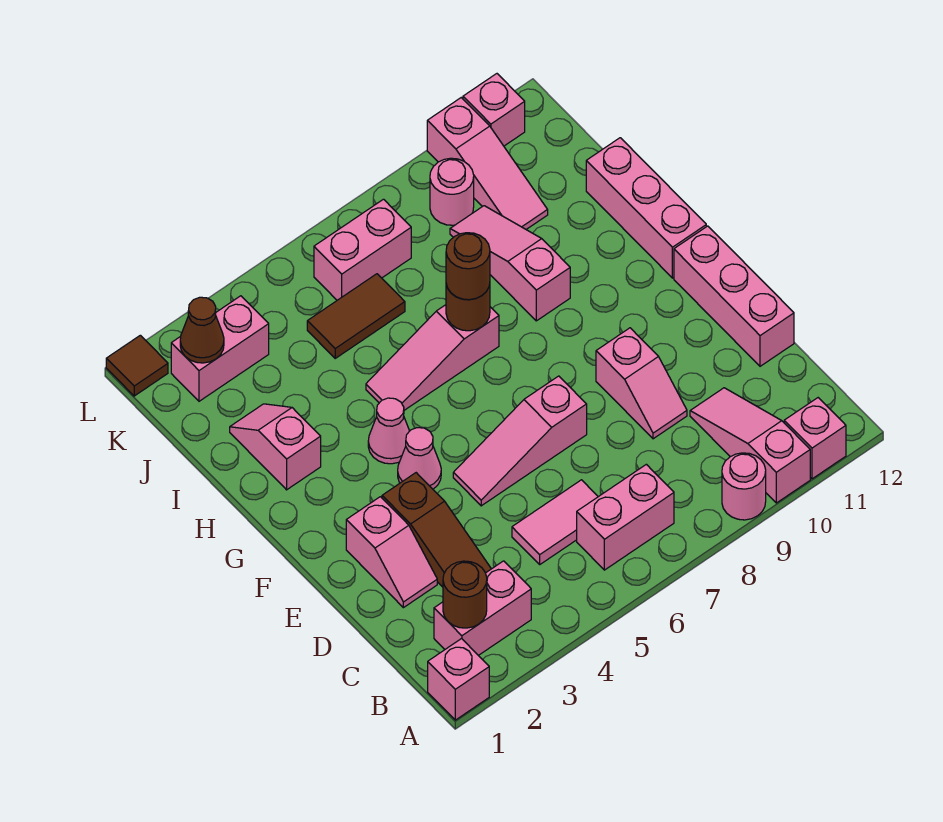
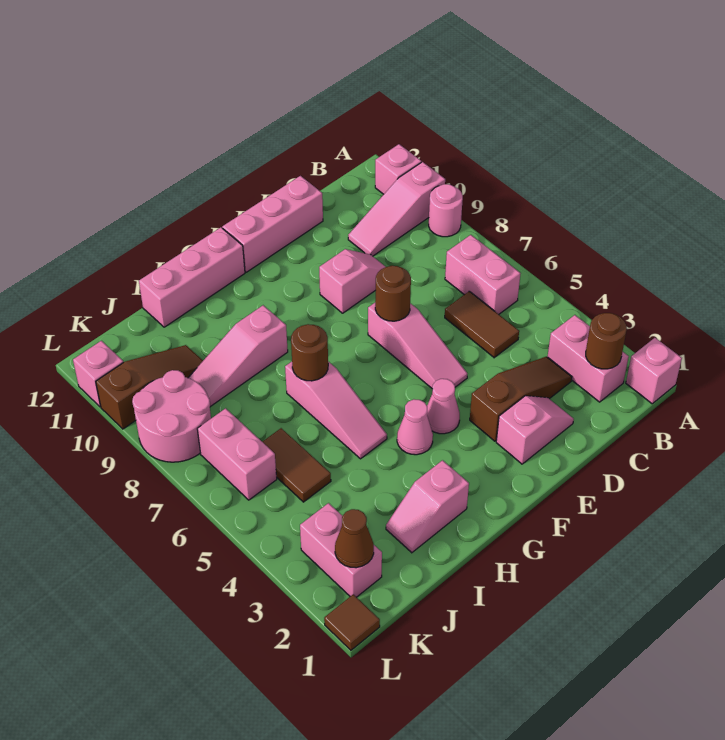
pink 1x2 tile [512,480,598,564] -> brown 1x2 tile [445,291,519,358]
brown 1x1 round brick [446,233,490,300] -> brown 1x1 round brick moved to [375,266,411,321]
pink 1x3 slope [427,98,548,229] -> brown 1x3 slope [96,345,203,429]
pink 1x1 round brick [430,158,474,225] -> pink 2x2 round brick [132,370,211,462]

